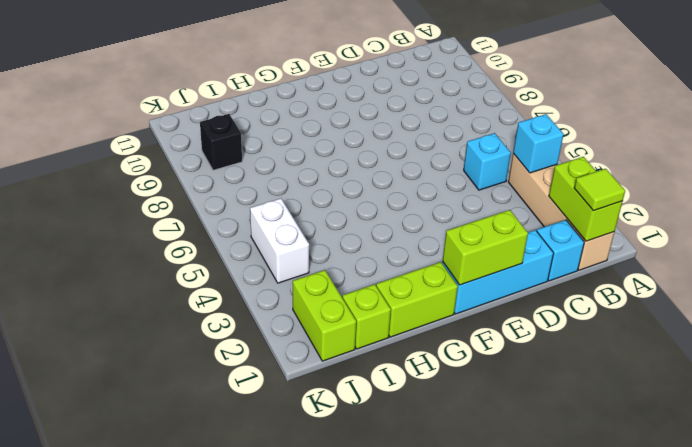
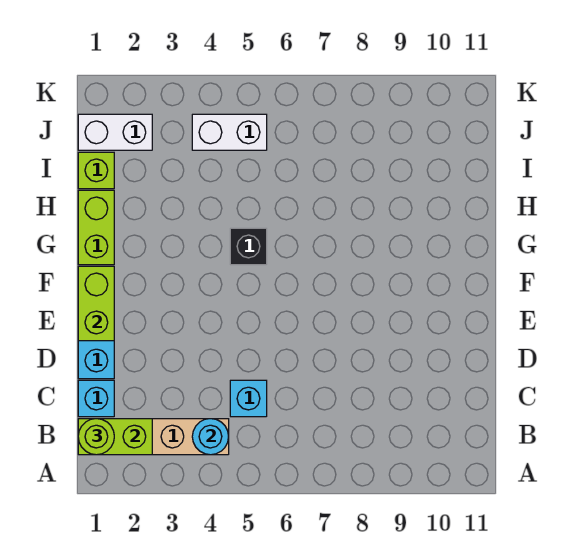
lime 1x1 tile [574,169,625,211] -> lime 1x1 round brick [78,419,114,455]
cyan 1x1 brick [513,114,564,173] -> cyan 1x1 round brick [192,419,229,455]
lime 1x2 brick [293,270,356,361] -> white 1x2 brick [78,114,152,150]
black 1x1 brick [200,114,242,170] -> black 1x1 brick moved to [230,228,267,265]

